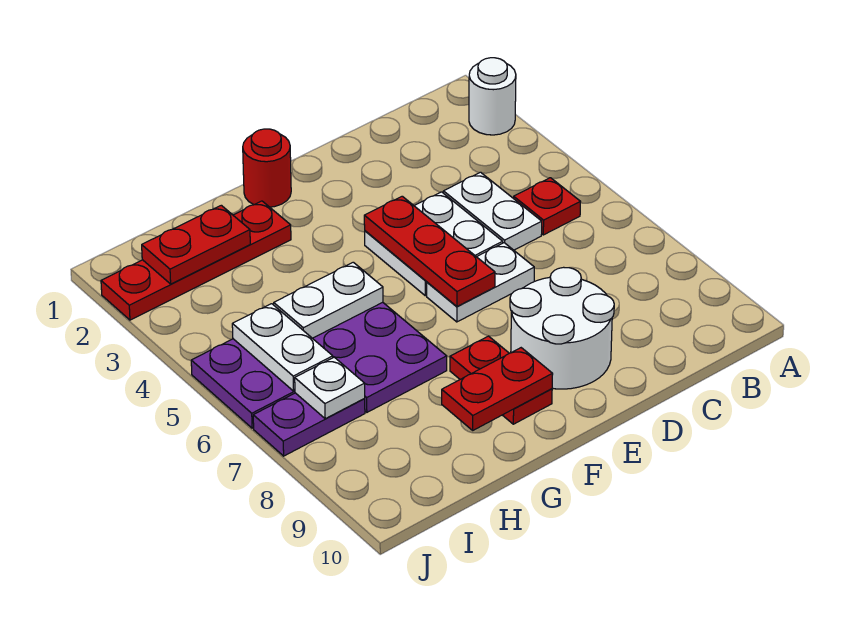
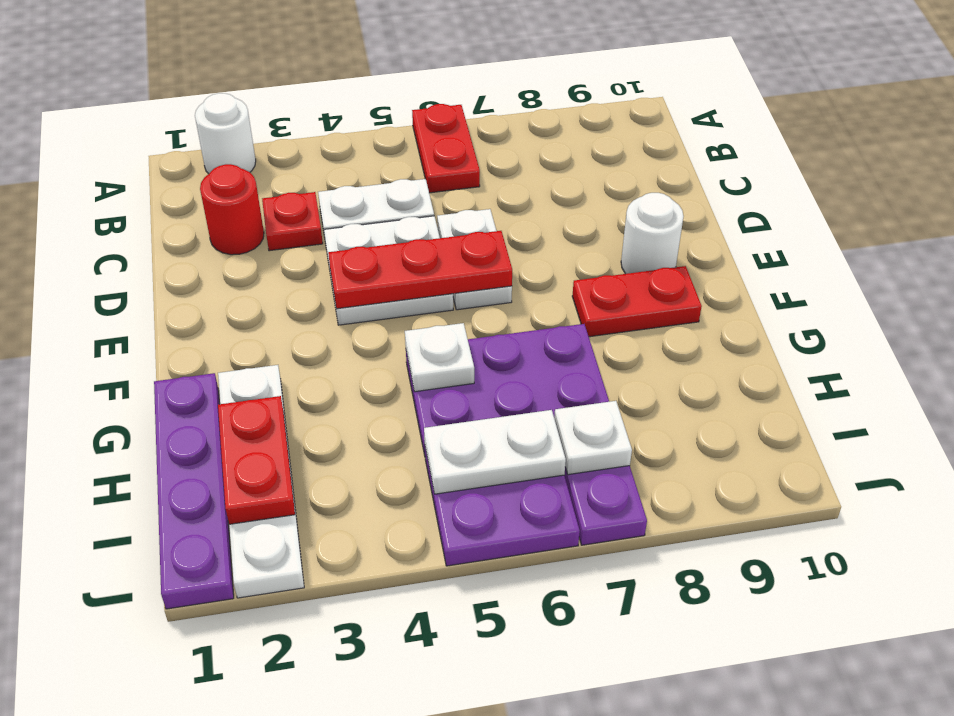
red 1x1 plate [514,178,580,235] -> red 1x1 plate moved to [262,192,323,251]
white 2x2 round brick [510,267,614,389] -> white 1x1 round brick [621,193,684,274]
red 1x1 round brick [243,129,291,207] -> red 1x1 round brick moved to [200,164,264,255]
red 1x2 plate [442,348,553,430] -> red 1x2 plate moved to [412,104,480,193]
none -> purple 1x4 plate [154,373,234,609]
red 1x4 plate [101,201,291,320] -> white 1x4 plate [218,365,304,598]
white 1x2 plate [274,262,383,338] -> white 1x1 plate [405,323,474,392]

